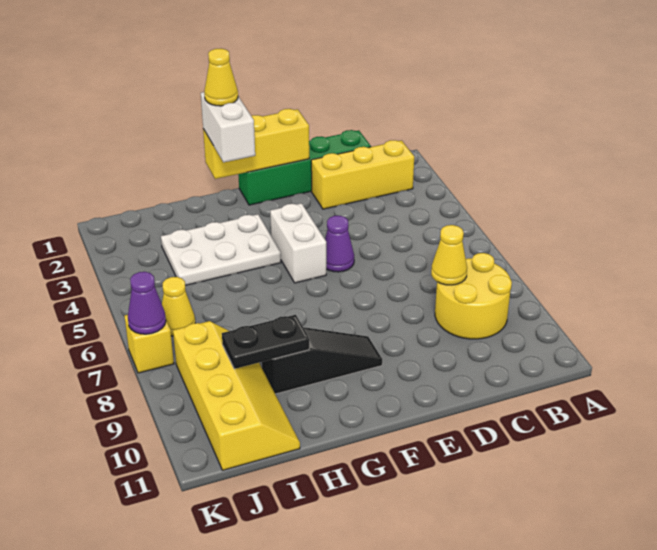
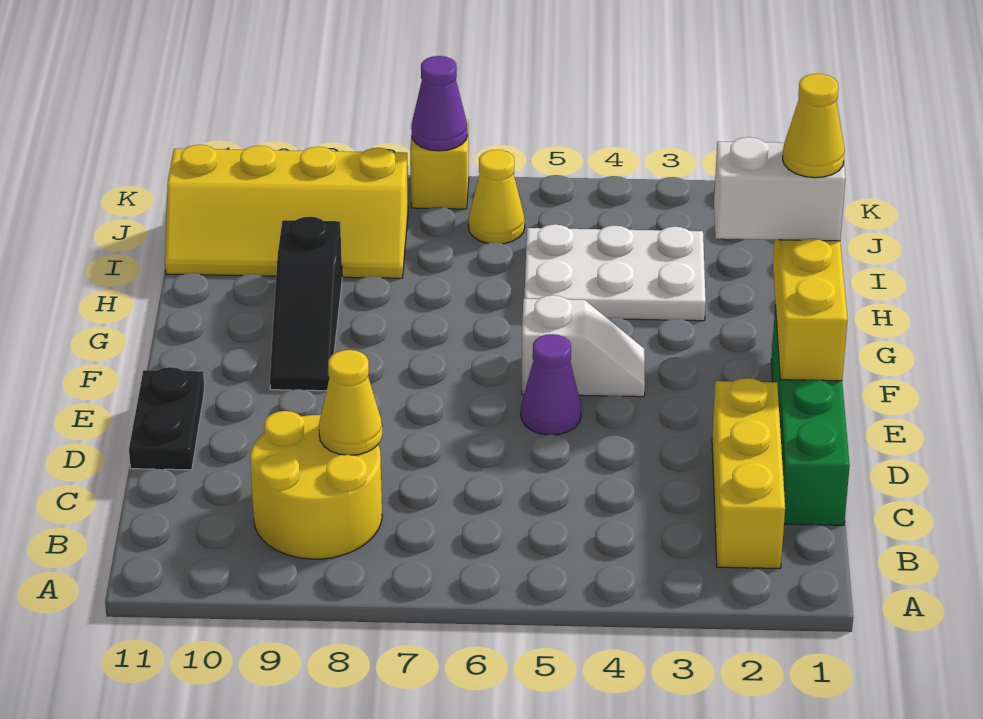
white 1x2 brick [270,203,326,283] -> white 1x2 slope [522,295,645,397]
white 2x3 plate [161,214,281,285] -> white 2x3 plate turned to [524,224,706,321]
black 1x2 plate [222,315,309,369] -> black 1x2 plate moved to [129,367,204,470]

